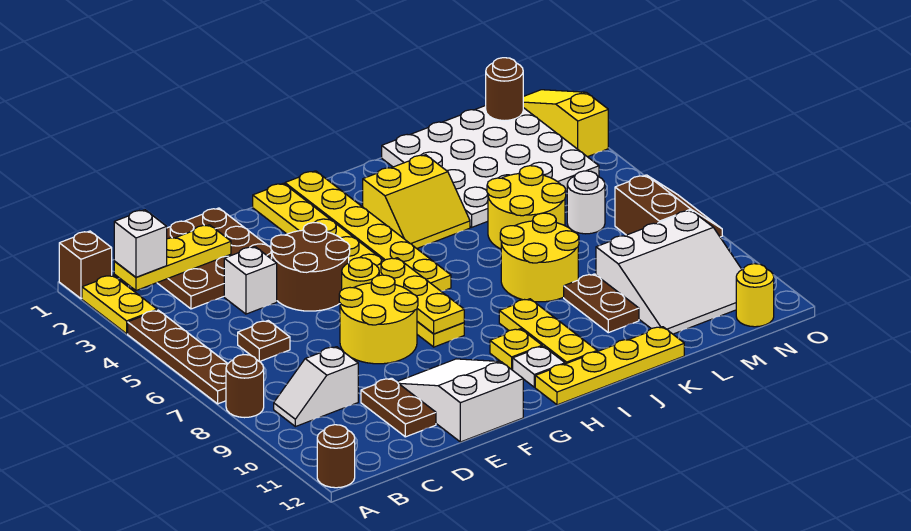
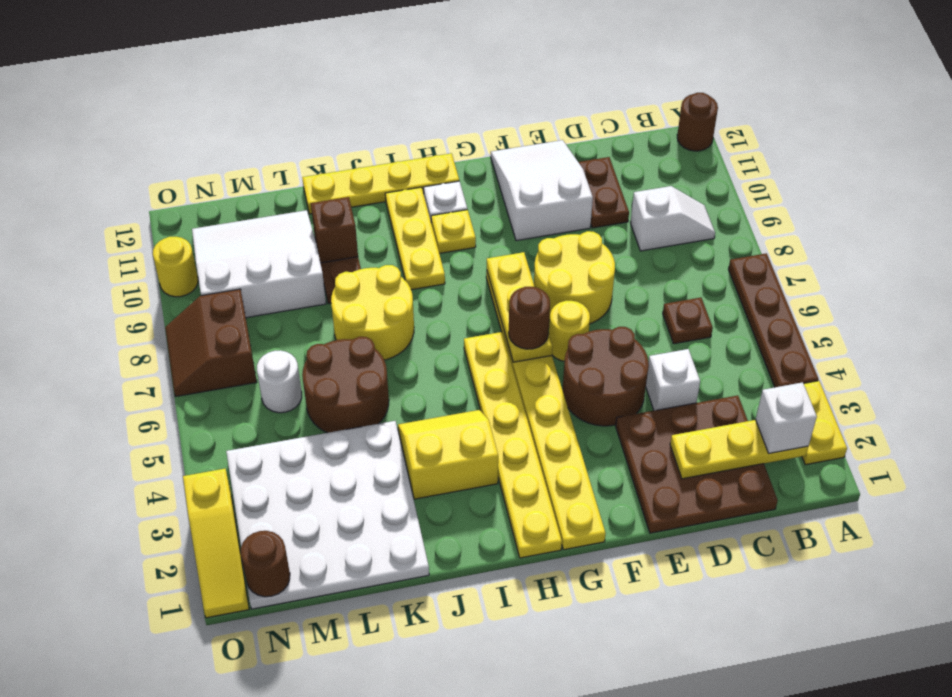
brown 1x1 brick [59,231,112,299] -> brown 1x1 brick moved to [311,197,358,263]
brown 1x1 round brick [226,355,264,418] -> brown 1x1 round brick moved to [509,287,550,349]
white 2x3 slope [397,359,523,442] -> white 2x3 slope turned to [491,140,593,241]
yellow 2x2 round brick [487,166,566,249] -> brown 2x2 round brick [302,337,389,433]
yellow 1x1 round brick [736,264,774,327] -> yellow 1x1 round brick moved to [153,237,198,297]

